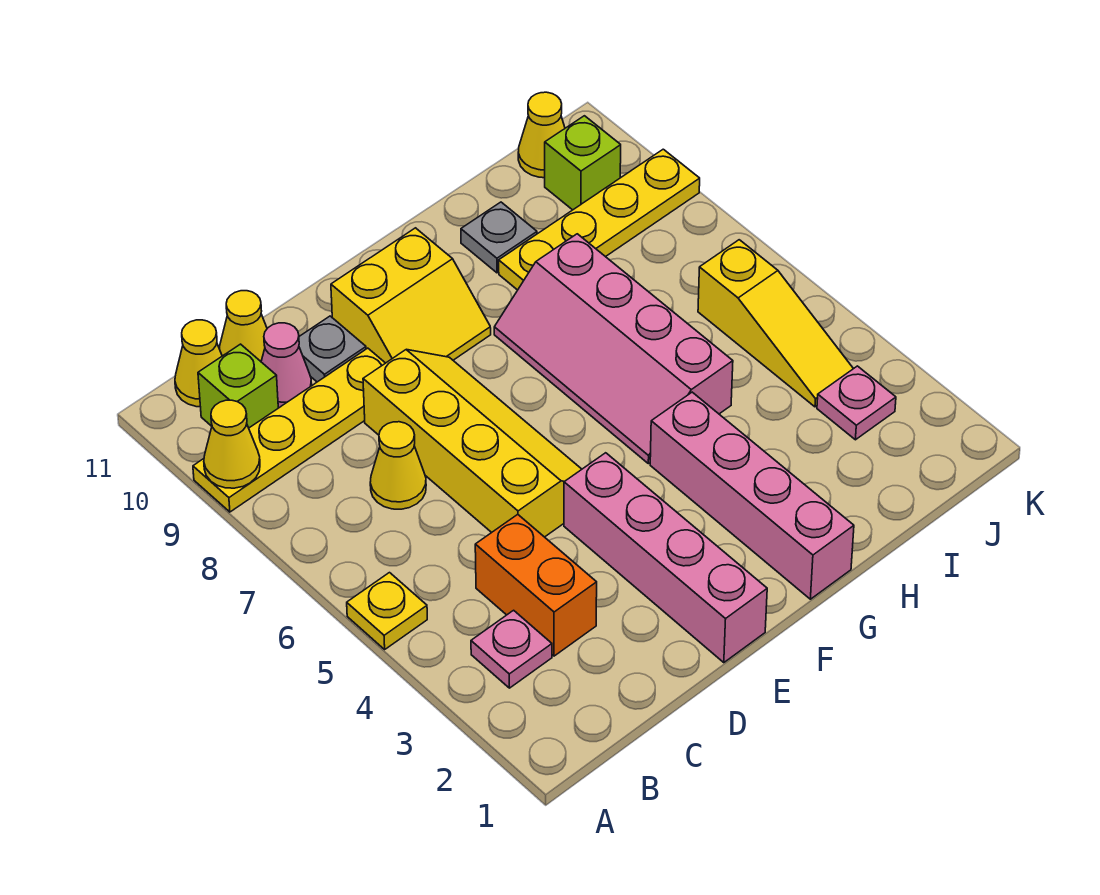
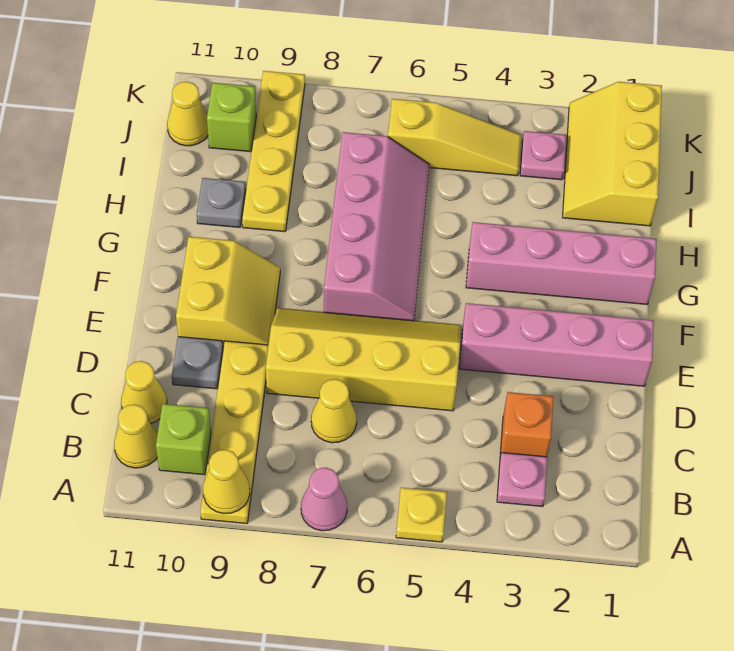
orange 1x2 brick [475,514,597,656] -> orange 1x1 brick [500,392,553,457]
pink 1x1 cone [261,323,312,408] -> pink 1x1 cone moved to [301,467,347,531]
pink 2x4 slope [494,234,733,464] -> pink 2x4 slope turned to [324,132,429,321]
none -> yellow 2x3 slope [563,82,662,226]

